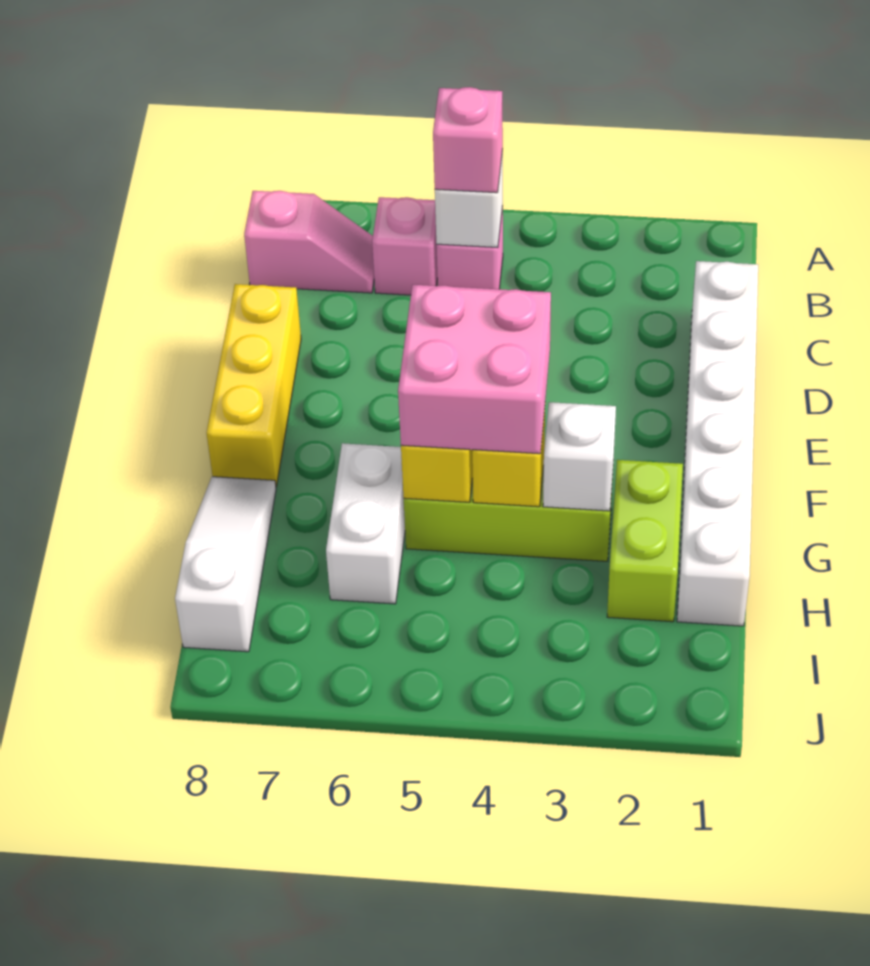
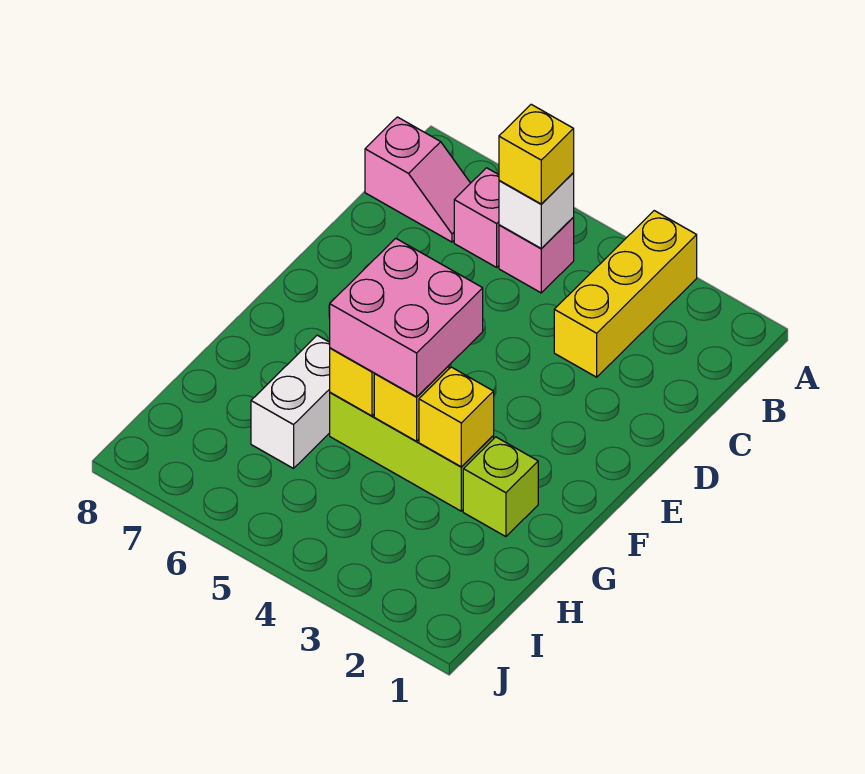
pink 1x1 brick [433,87,503,193] -> yellow 1x1 brick [499,104,574,204]
white 1x6 brick [677,261,758,626] -> none
yellow 1x3 brick [207,284,301,487] -> yellow 1x3 brick moved to [554,211,697,377]
lime 1x2 brick [607,460,683,622] -> lime 1x1 brick [463,437,538,537]
white 1x1 brick [543,402,616,511] -> yellow 1x1 brick [419,367,494,467]
white 1x3 slope [175,477,276,652] -> none

